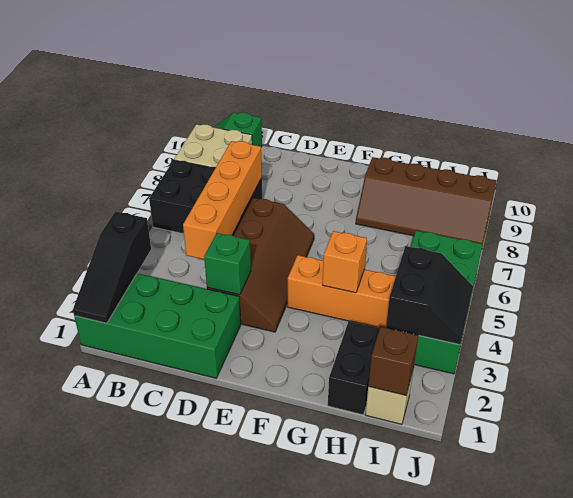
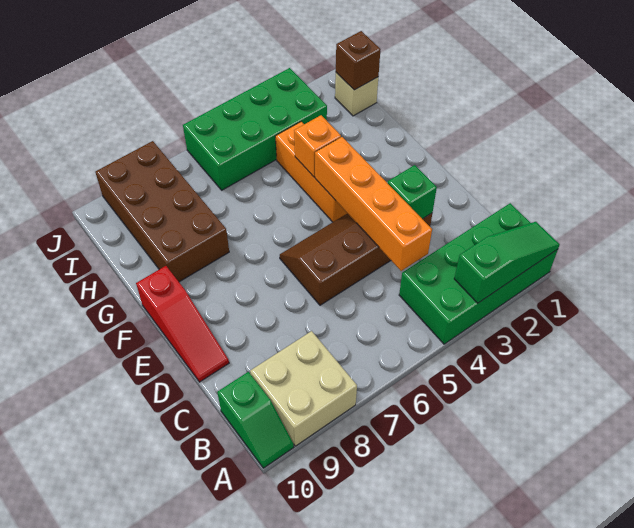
green 2x4 brick [74,273,241,378] -> green 2x4 brick turned to [399,203,558,344]
black 1x3 slope [73,211,151,323] -> green 1x3 slope [454,222,560,303]
black 2x3 brick [149,160,262,236] -> none
orange 1x4 brick [183,141,262,259] -> orange 1x4 brick turned to [315,137,432,271]
none -> red 1x3 slope [136,266,229,382]
brown 2x4 slope [356,157,497,247] -> brown 2x4 brick [95,141,229,282]
black 1x2 brick [328,321,380,415] -> none
black 2x2 slope [386,246,473,345] -> none

